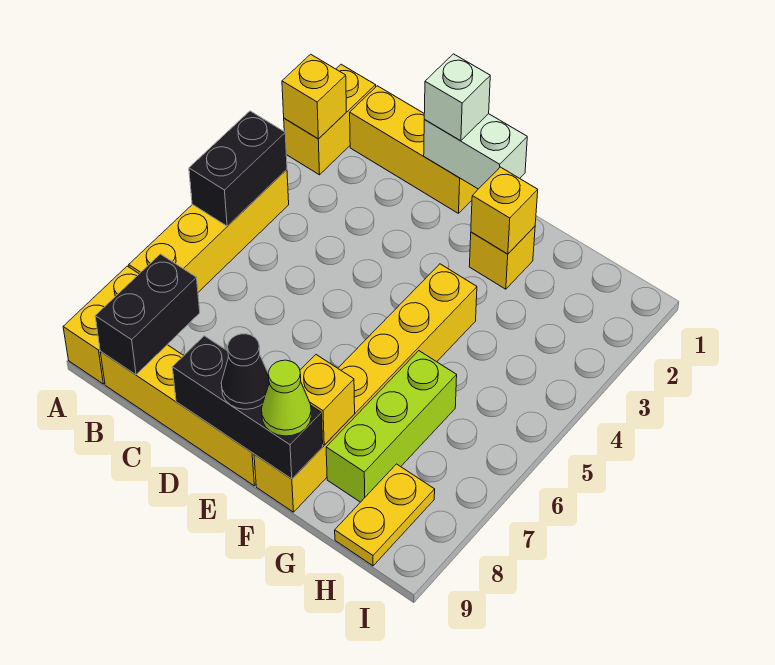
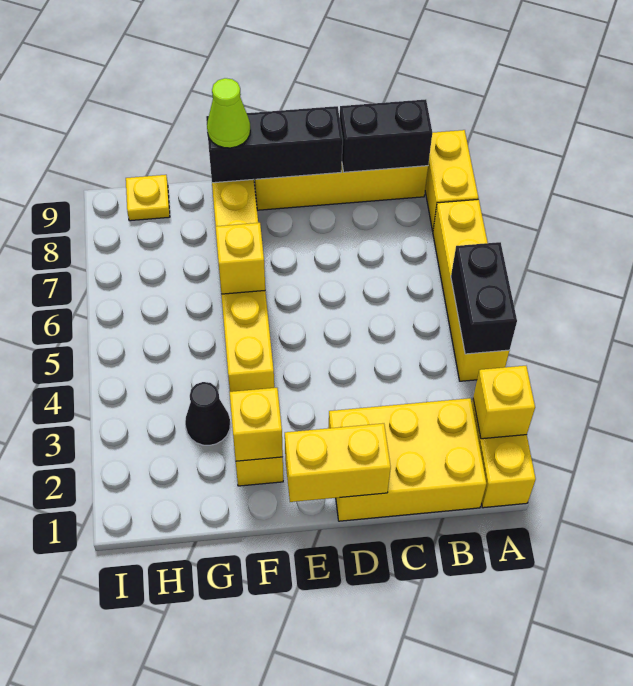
yellow 1x3 brick [350,86,478,213] -> yellow 2x3 brick [328,398,486,521]
black 1x2 brick [95,254,200,375] -> black 1x2 brick turned to [340,99,432,172]
white 1x2 brick [424,114,527,189] -> yellow 1x2 brick [285,423,391,502]
white 1x1 brick [424,54,490,141] -> none
black 1x1 cone [221,334,269,409] -> black 1x1 cone moved to [185,382,230,445]
yellow 1x1 brick [300,355,355,445] -> yellow 1x1 brick moved to [215,223,265,294]
lime 1x3 brick [326,351,457,502] -> none
yellow 1x2 plate [335,464,435,566] -> yellow 1x1 plate [126,175,170,221]

